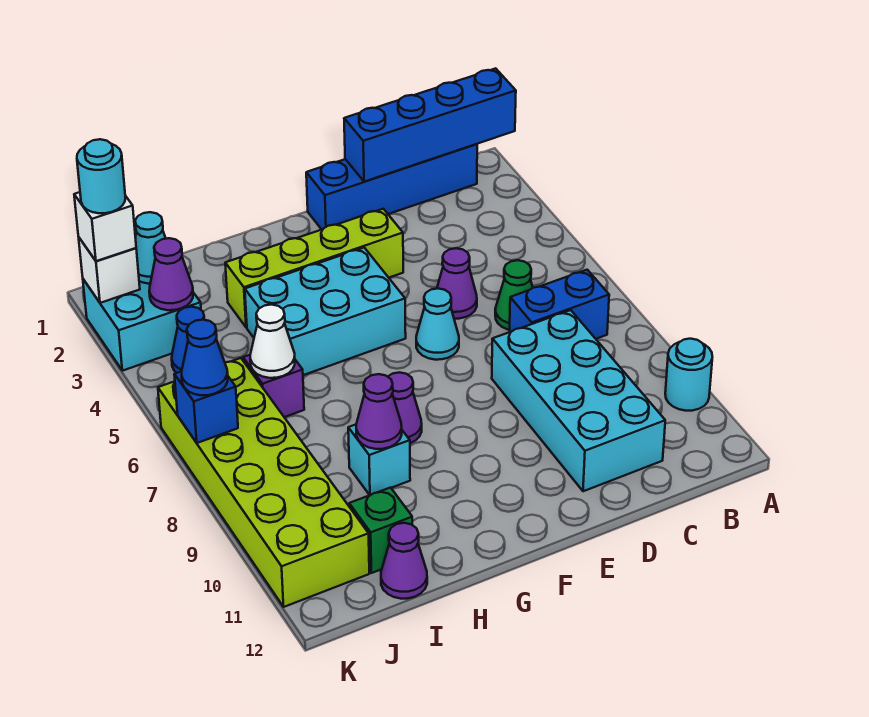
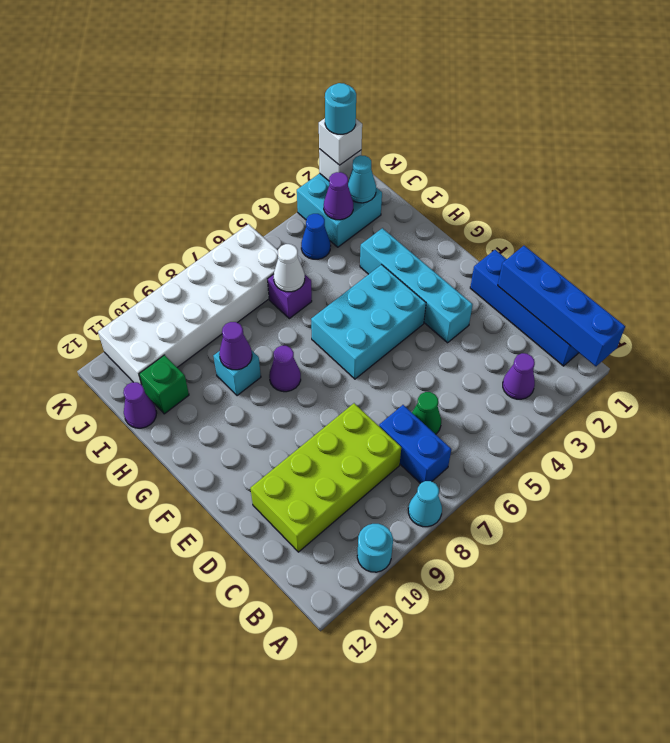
cyan 2x4 brick [492,310,665,491] -> lime 2x4 brick [250,403,401,552]
purple 1x1 cone [437,248,477,319] -> purple 1x1 cone moved to [503,353,535,399]
lime 1x4 brick [225,209,403,327] -> cyan 1x4 brick [360,228,473,343]
cyan 1x1 cone [416,289,459,360] -> cyan 1x1 cone moved to [408,481,442,527]
cyan 2x3 brick [245,248,406,375] -> cyan 2x3 brick turned to [311,265,426,379]
lime 2x6 brick [158,358,369,607] -> white 2x6 brick [98,224,278,385]
blue 1x1 brick [174,371,238,443] -> none
blue 1x1 cone [182,320,228,395] -> none

